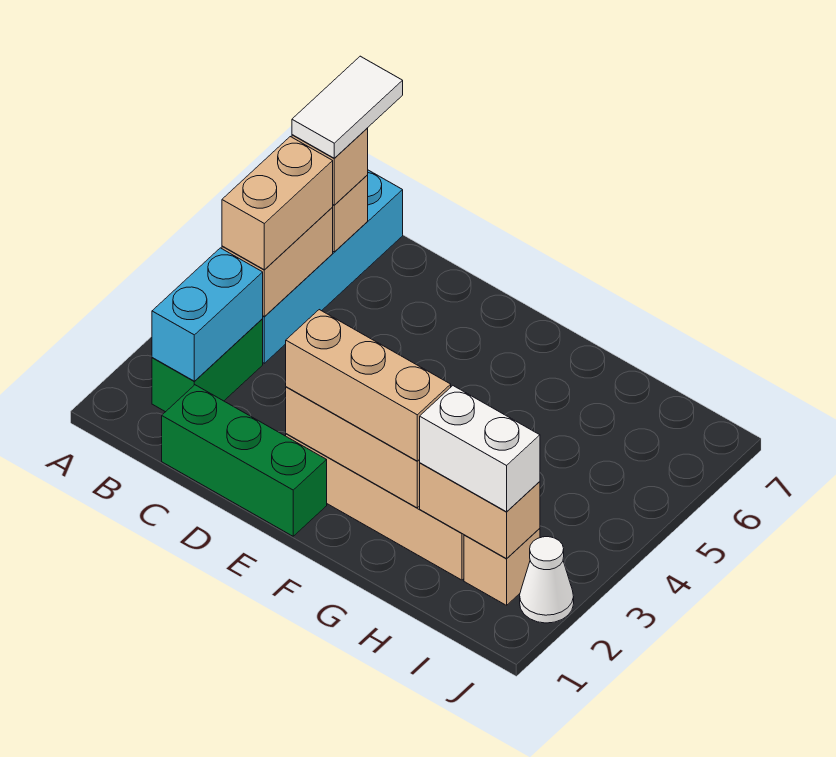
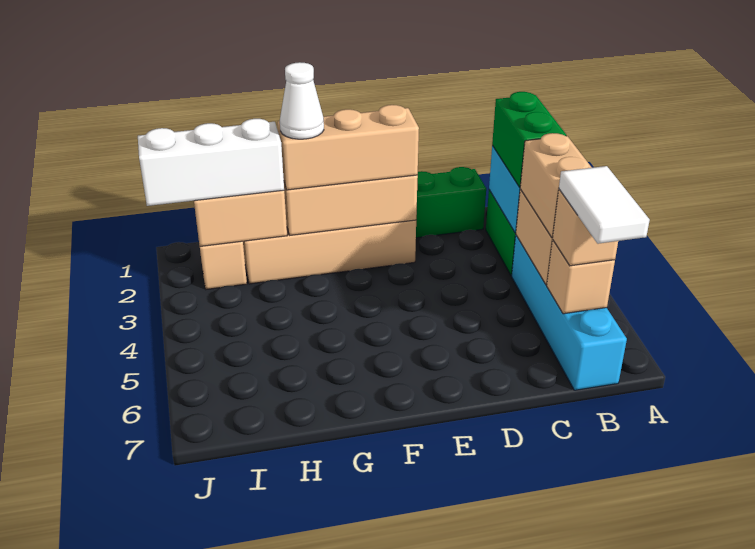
none -> green 1x2 brick [492,92,566,187]
white 1x2 brick [420,386,540,512] -> white 1x3 brick [138,119,284,206]
white 1x1 cone [520,537,574,623] -> white 1x1 cone moved to [280,62,324,139]

